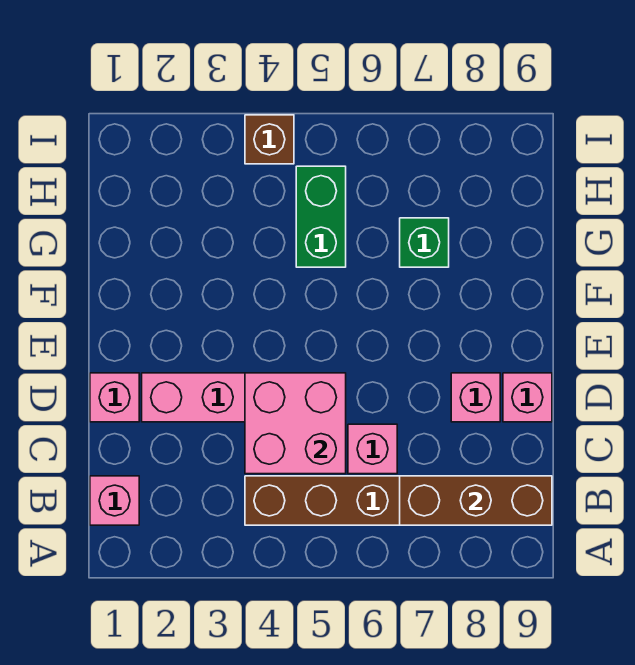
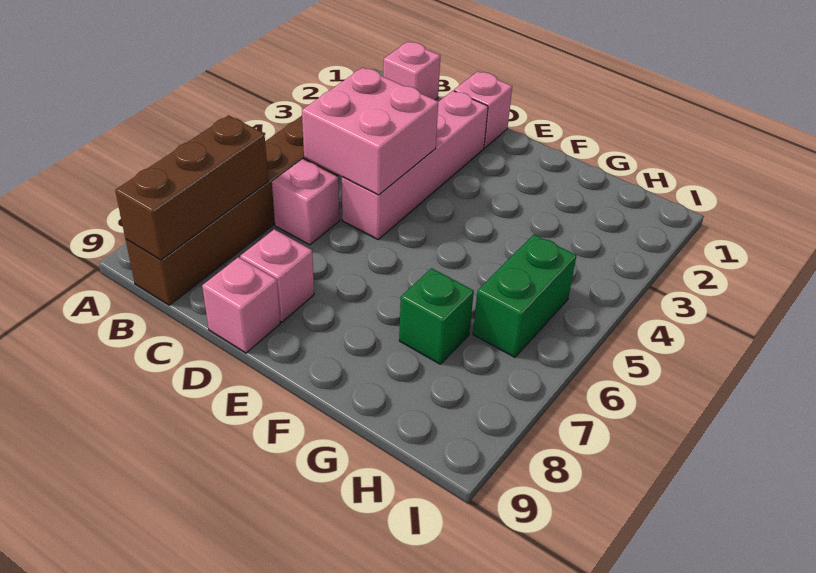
green 1x2 brick [296,166,346,267] -> green 1x2 brick turned to [473,235,577,357]
brown 1x1 brick [245,115,294,164] -> none

